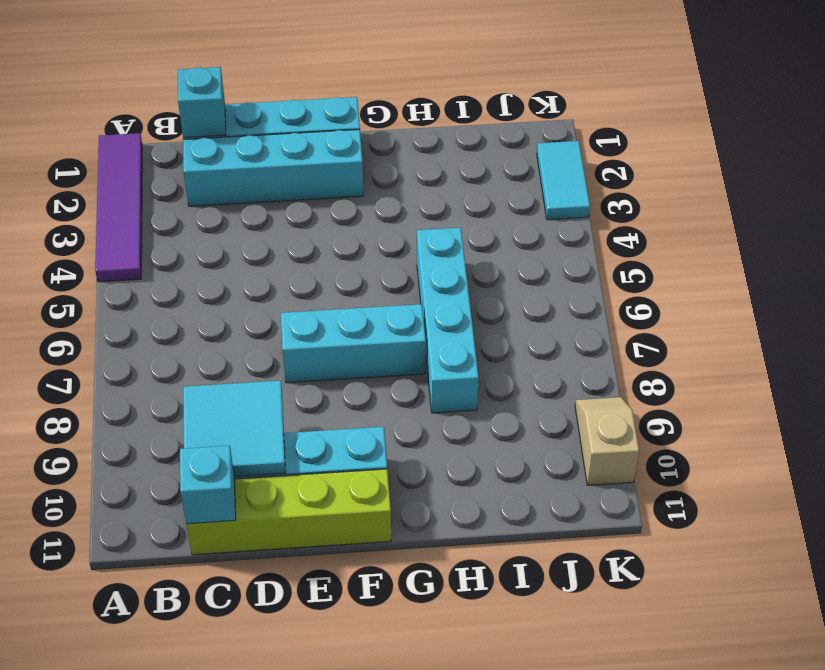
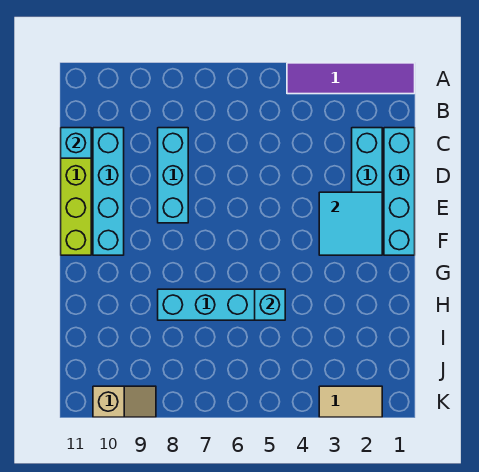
cyan 1x1 brick [178,67,226,138] -> cyan 1x1 brick moved to [255,289,285,320]
cyan 2x2 tile [183,381,286,477] -> cyan 2x2 tile moved to [319,192,382,255]
cyan 1x3 brick [281,304,426,383] -> cyan 1x3 brick moved to [158,128,188,223]
cyan 1x2 tile [537,141,590,220] -> tan 1x2 tile [319,386,382,417]

